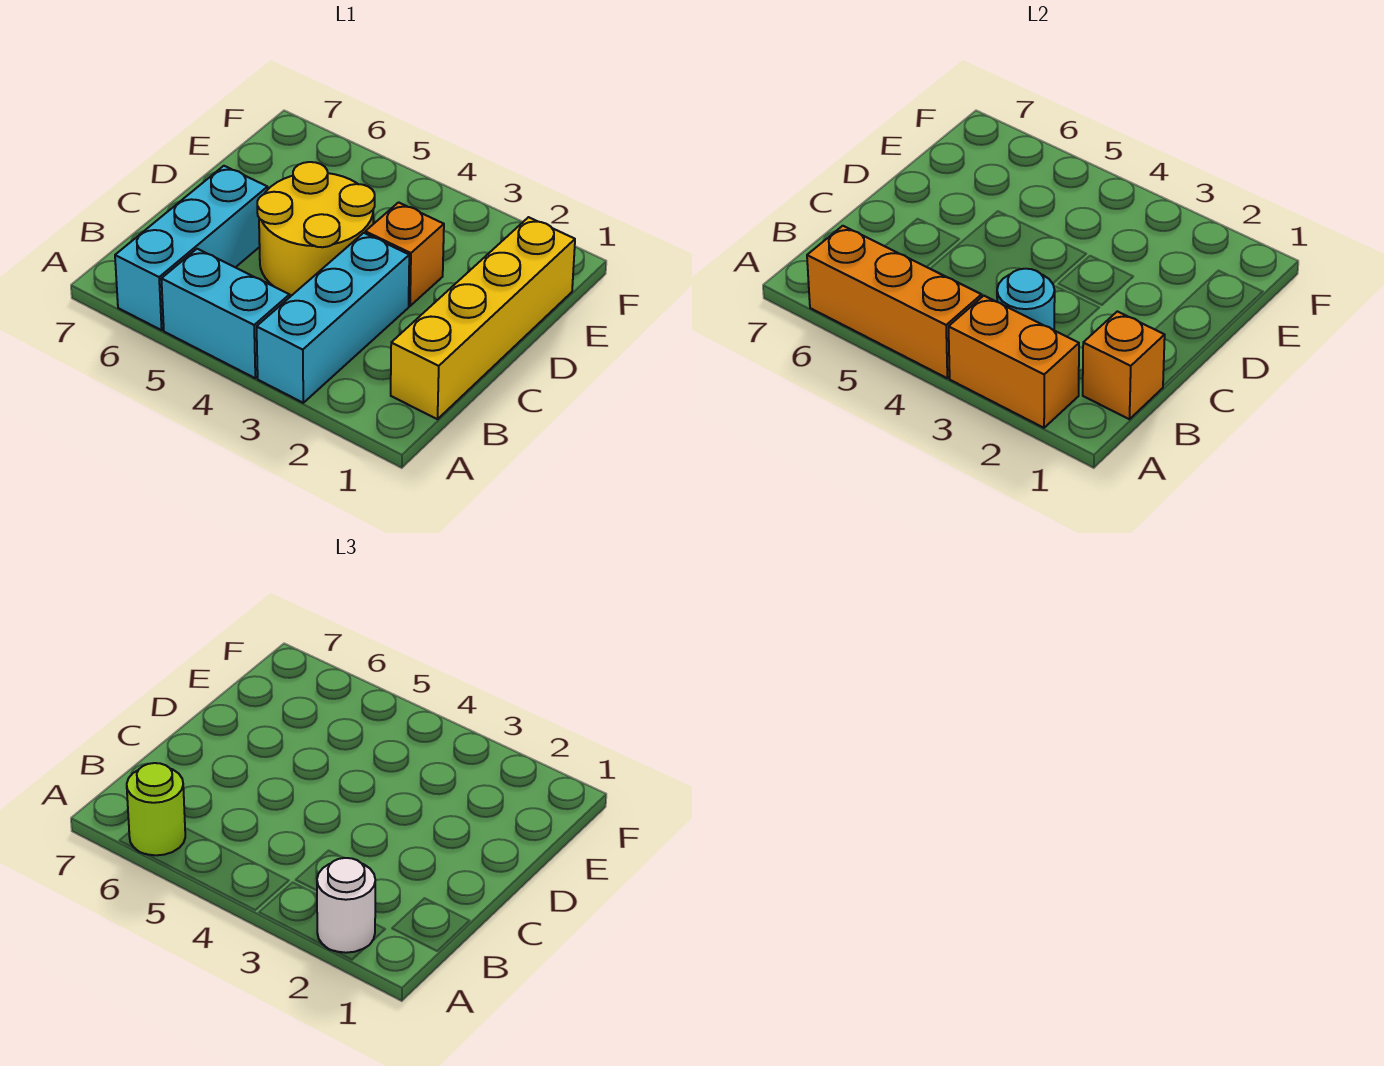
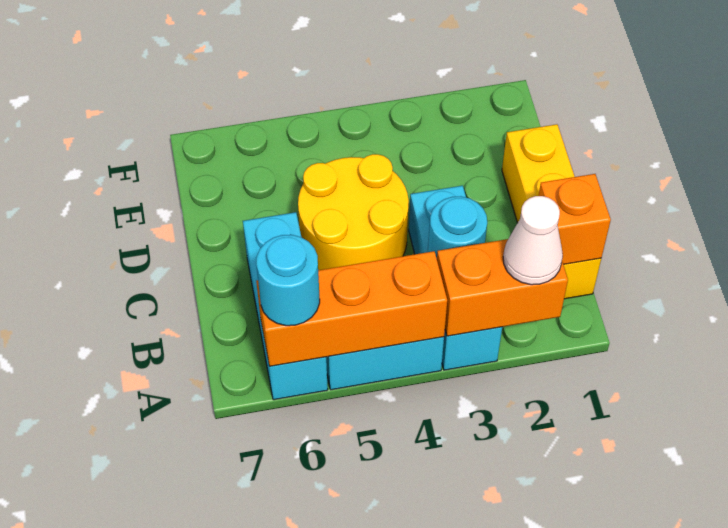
white 1x1 round brick [317,858,375,953] -> white 1x1 cone [503,196,563,285]
lime 1x1 round brick [127,763,185,855] -> cyan 1x1 round brick [256,235,320,326]
yellow 1x4 brick [391,217,575,419] -> yellow 1x3 brick [502,124,601,299]
orange 1x1 brick [365,202,444,306] -> none

